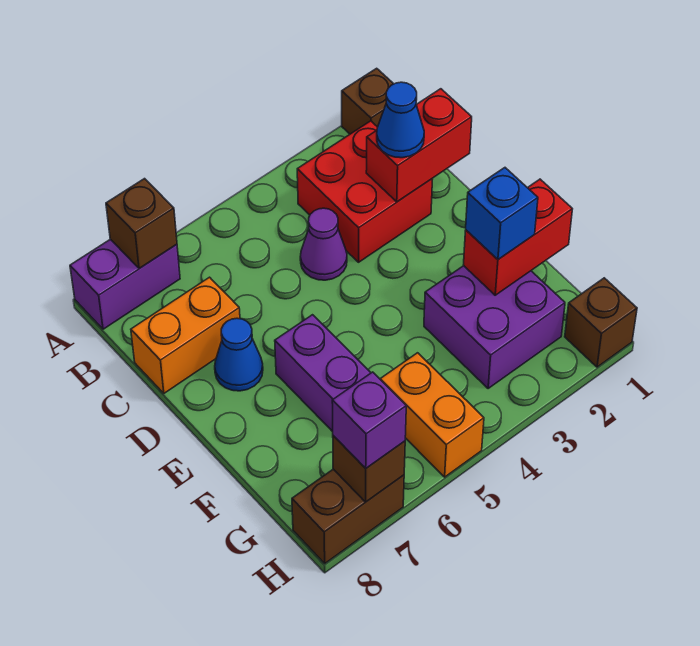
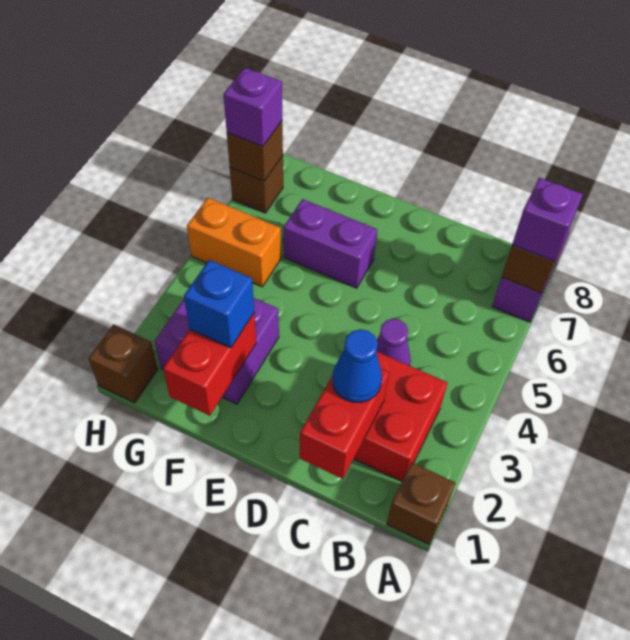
none -> purple 1x1 brick [512,178,583,261]
orange 1x2 brick [131,277,240,393] -> none
blue 1x1 cone [215,318,263,391] -> none
brown 1x2 brick [292,469,404,563] -> brown 1x1 brick [230,156,283,213]

